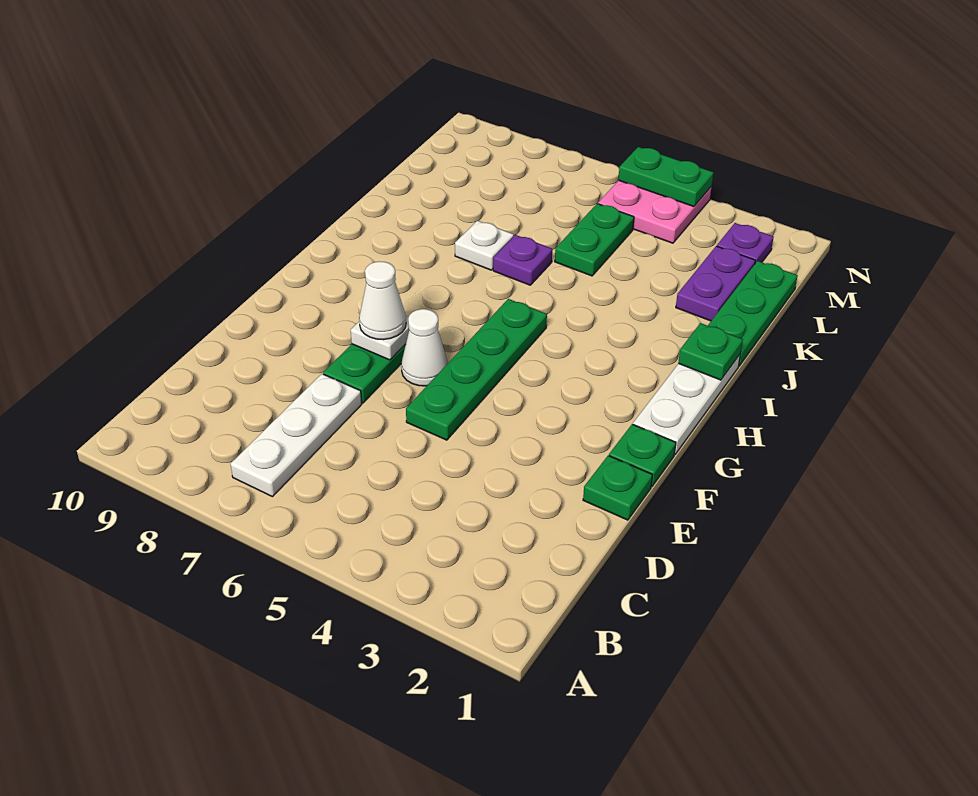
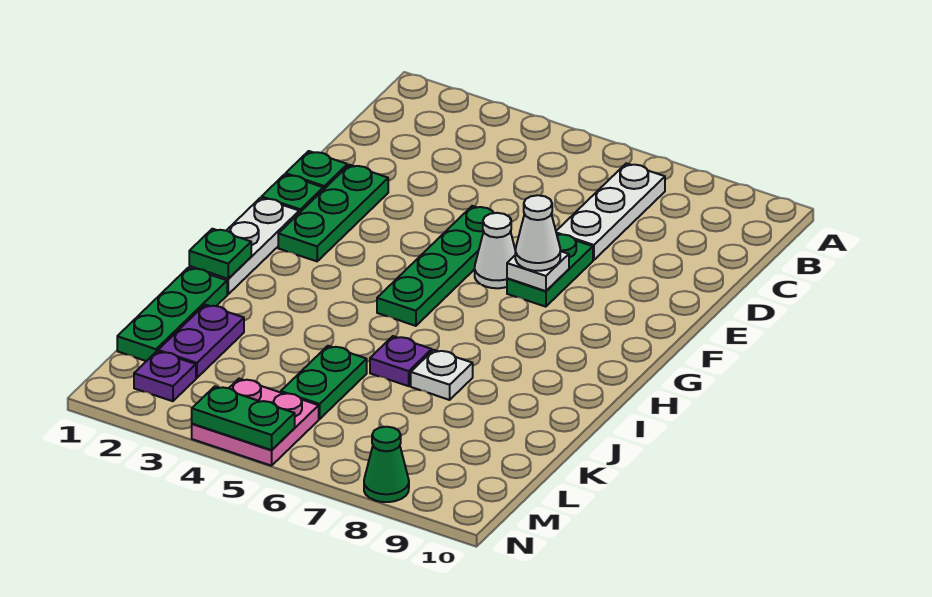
none -> green 1x3 plate [278,165,388,261]
none -> green 1x1 cone [364,427,409,502]

